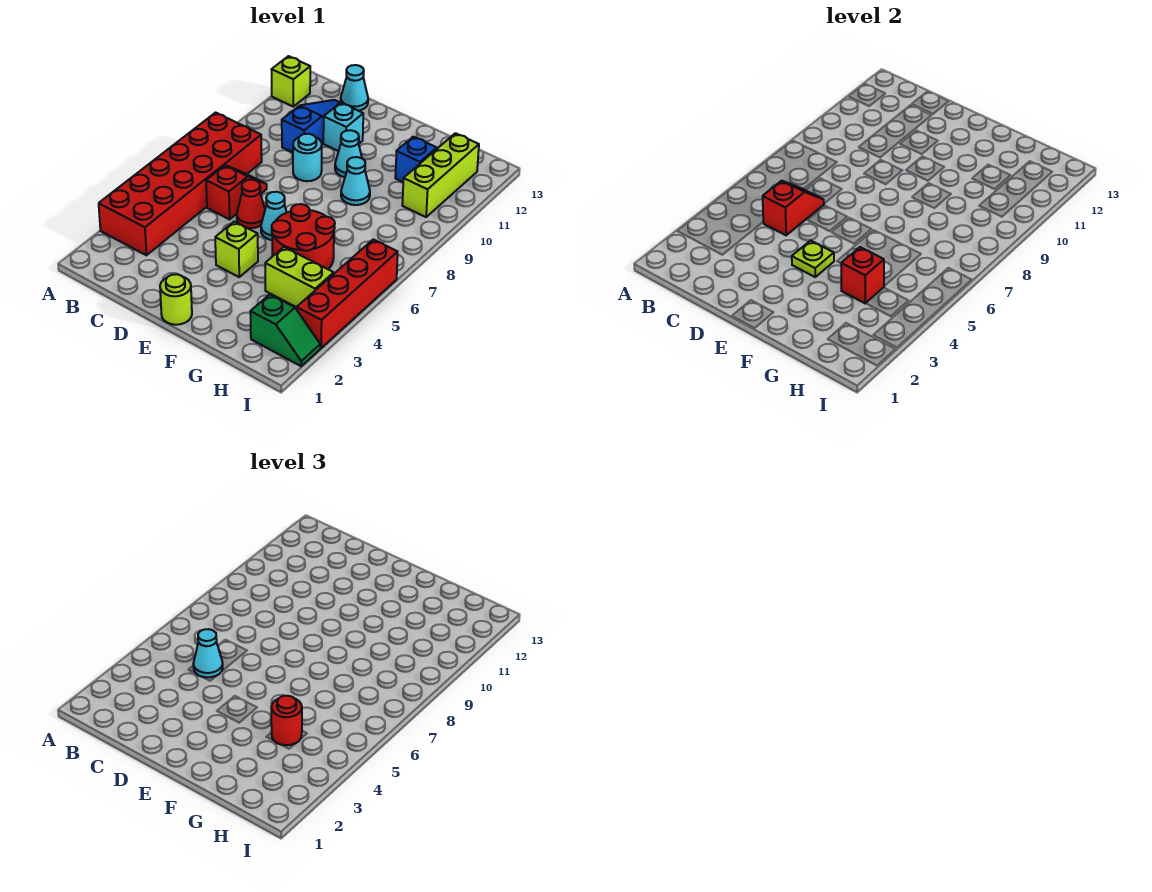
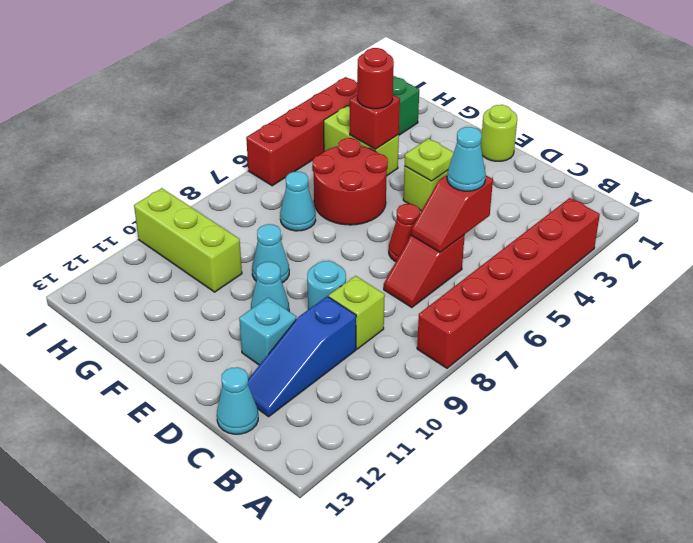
red 2x6 brick [99,113,262,255] -> red 1x6 brick [417,198,600,368]
lime 1x1 brick [271,56,310,107] -> lime 1x1 brick moved to [329,276,385,349]
cyan 1x1 cone [261,192,287,240] -> cyan 1x1 cone moved to [280,172,316,231]
blue 1x1 brick [395,137,437,182] -> none
lime 1x3 brick [402,133,479,217] -> lime 1x3 brick turned to [134,188,242,292]

